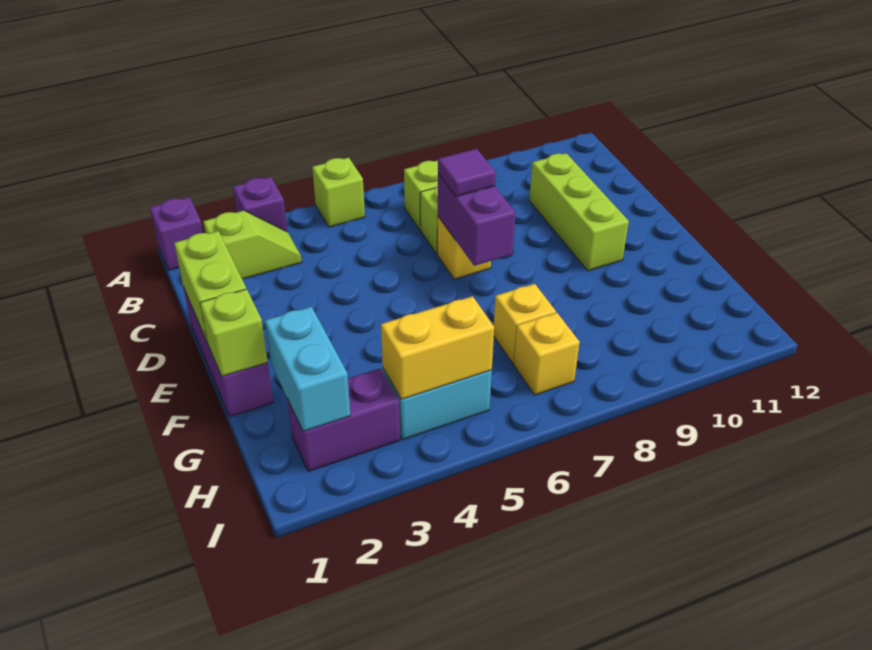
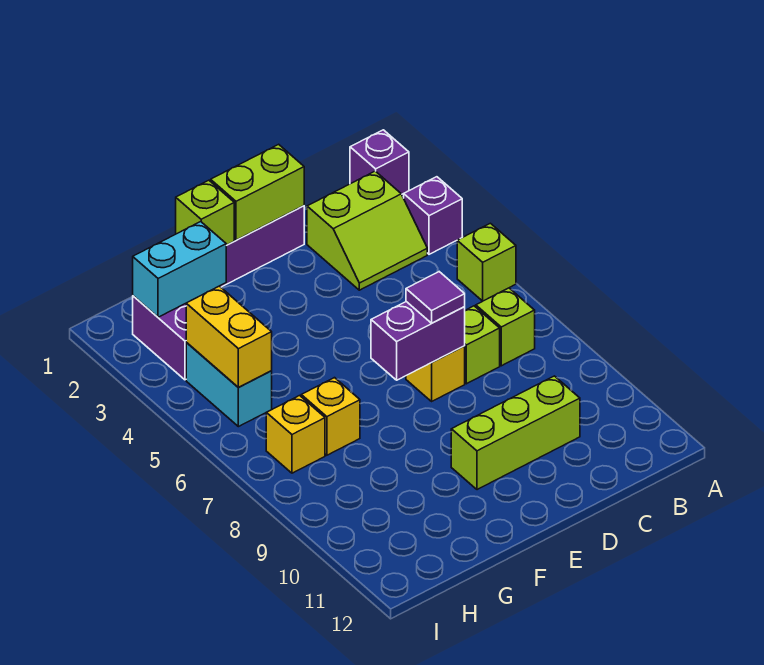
lime 1x2 slope [203,211,302,279] -> lime 2x2 slope [307,171,427,290]

